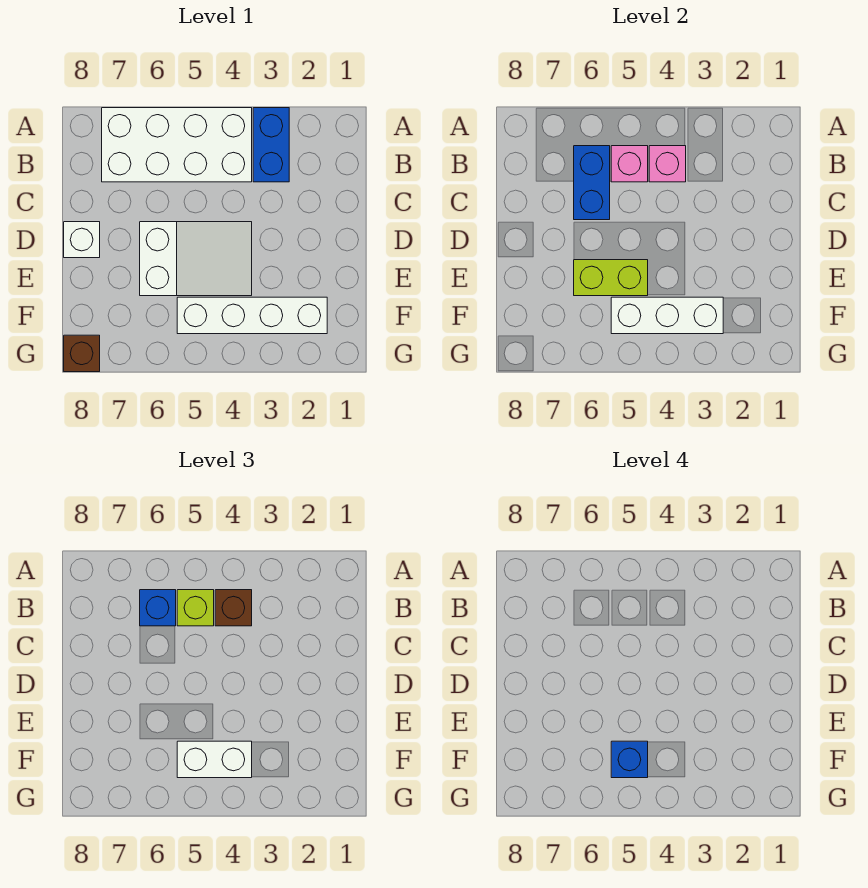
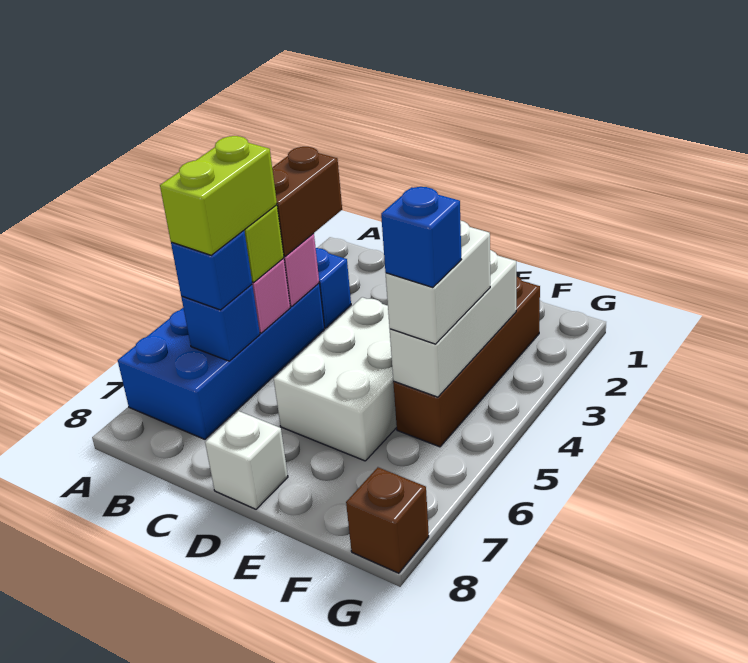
white 2x4 brick [102,108,252,182] -> blue 2x4 brick [118,283,325,439]
brown 1x1 brick [215,590,252,626] -> brown 1x2 brick [272,147,342,256]
blue 1x2 brick [574,146,610,220] -> blue 1x1 brick [181,285,260,361]
white 2x3 slope [140,222,252,296] -> white 2x3 brick [274,297,397,461]
lime 1x2 brick [574,260,648,296] -> lime 1x2 brick moved to [160,136,277,255]
white 1x4 brick [177,297,327,334] -> brown 1x4 brick [393,276,540,447]

